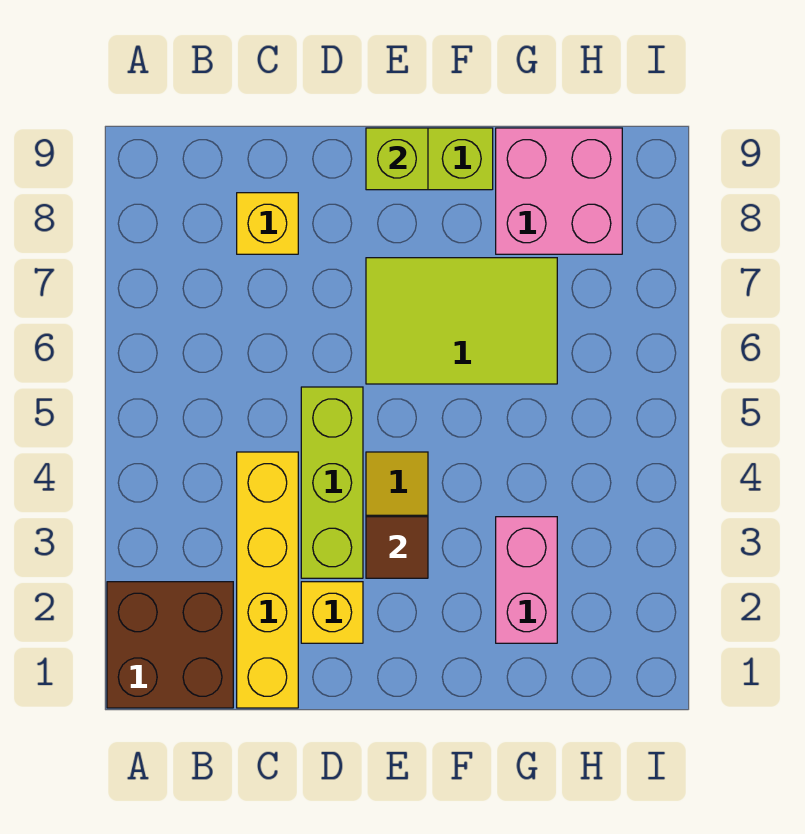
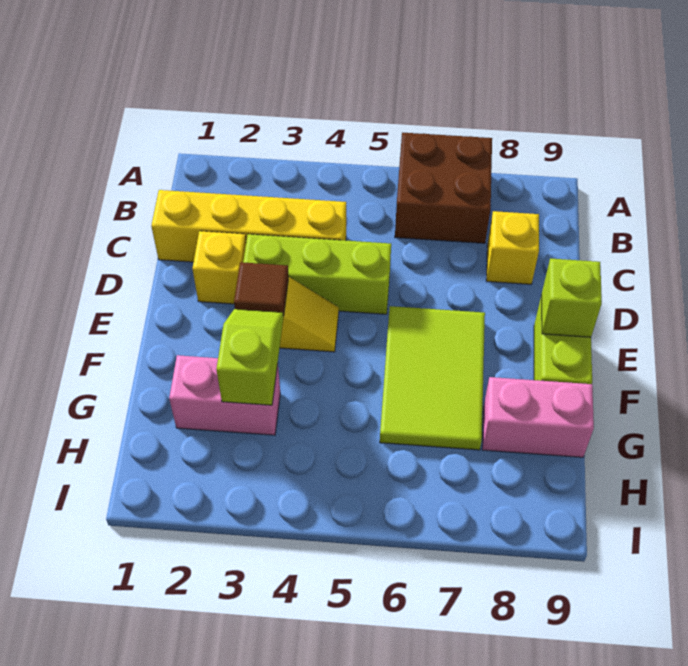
brown 2x2 brick [107,582,233,708] -> brown 2x2 brick moved to [395,133,492,243]
none -> lime 1x2 slope [216,309,283,405]
pink 2x2 brick [496,128,622,254] -> pink 1x2 brick [482,377,594,457]

